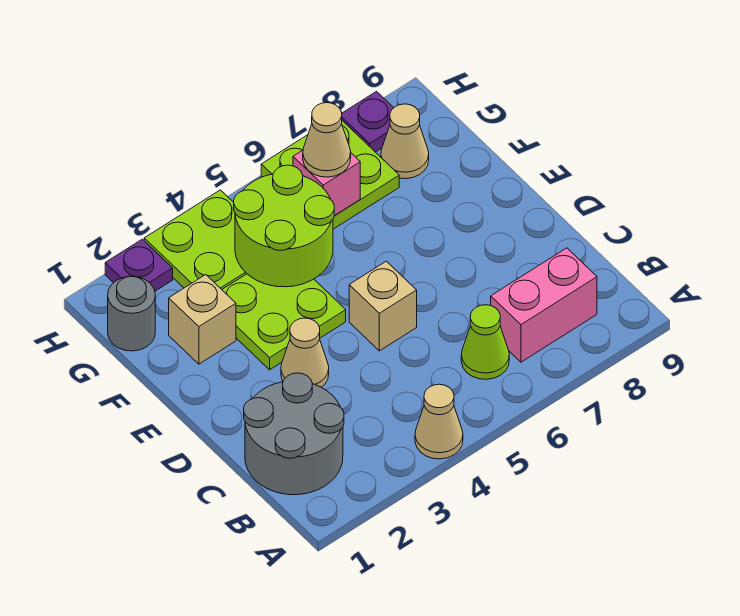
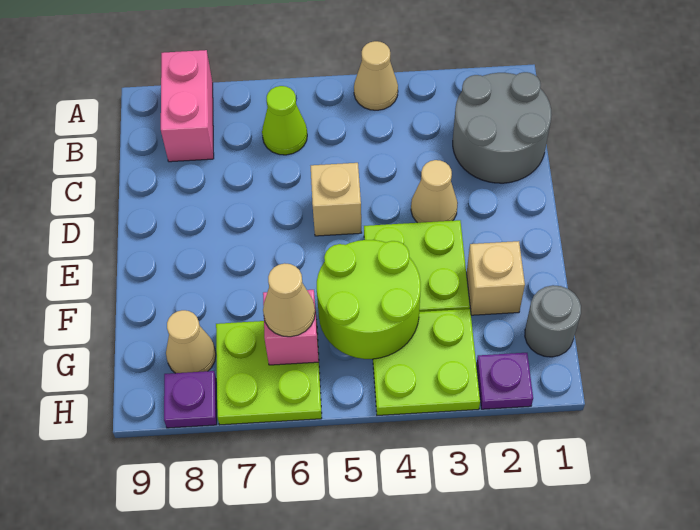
pink 1x2 brick [491,248,597,362] -> pink 1x2 brick turned to [161,50,214,162]

